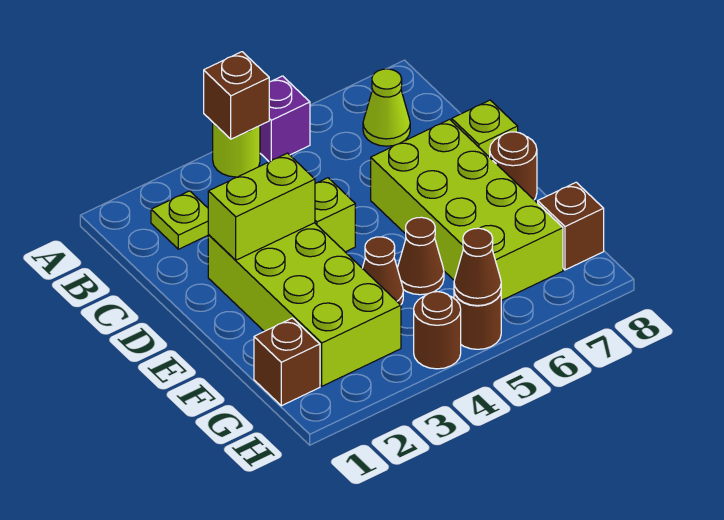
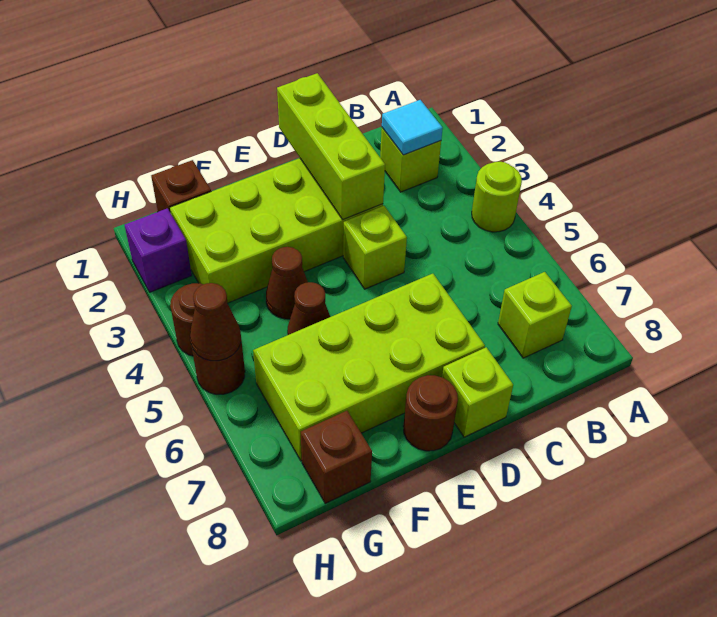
brown 1x1 brick [204,52,269,139] -> none
purple 1x1 brick [260,76,310,162] -> purple 1x1 brick moved to [125,208,192,292]
lime 1x1 plate [151,191,209,249] -> lime 1x1 brick [380,128,441,192]
none -> cyan 1x1 tile [382,100,443,155]
lime 1x1 cone [363,69,410,146] -> lime 1x1 brick [498,272,572,358]
lime 1x2 brick [208,153,315,260] -> lime 1x3 brick [277,73,385,220]

